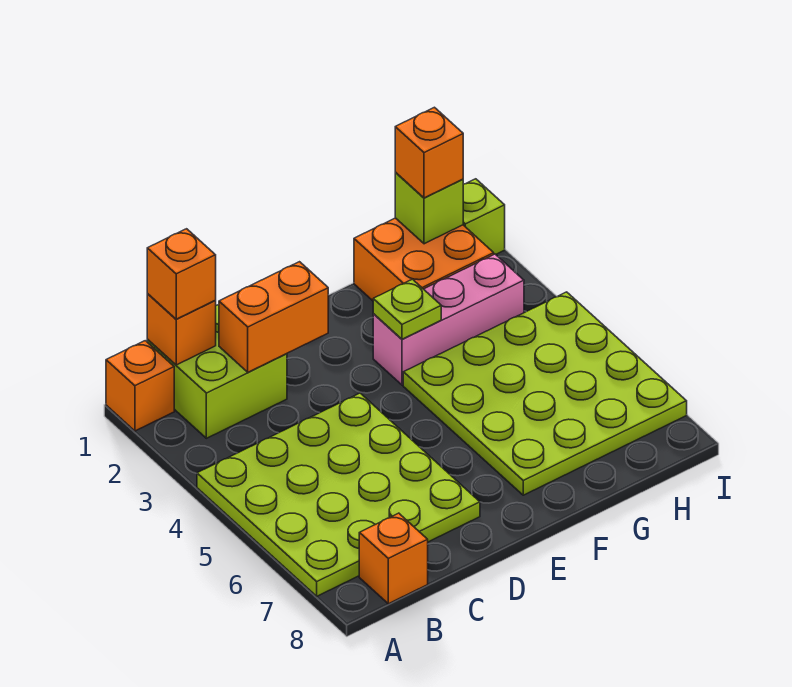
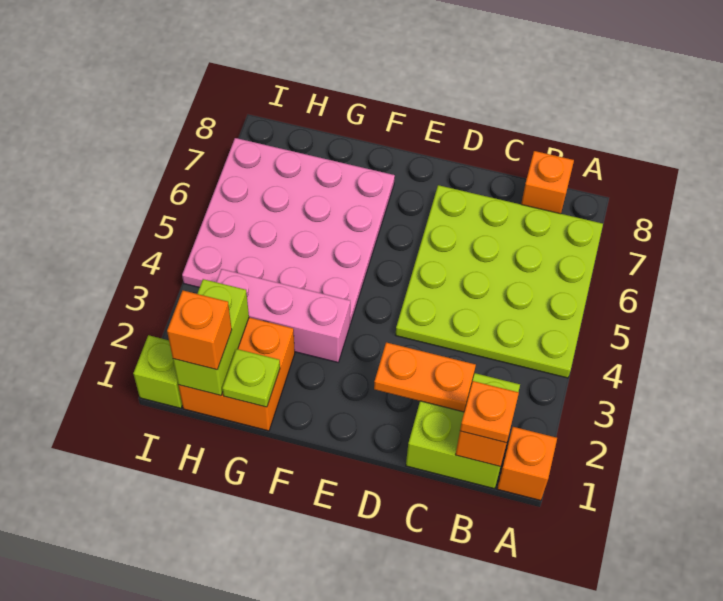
orange 1x1 brick [147,229,216,319] -> orange 1x1 plate [460,381,519,443]
orange 1x2 brick [219,262,328,372] -> orange 1x2 plate [374,342,476,412]
lime 1x1 plate [373,279,441,339] -> lime 1x1 plate moved to [222,349,280,407]
lime 4x4 plate [403,292,687,495] -> pink 4x4 plate [182,138,395,324]
lime 1x1 brick [395,173,463,244] -> lime 1x2 brick [173,279,249,395]

